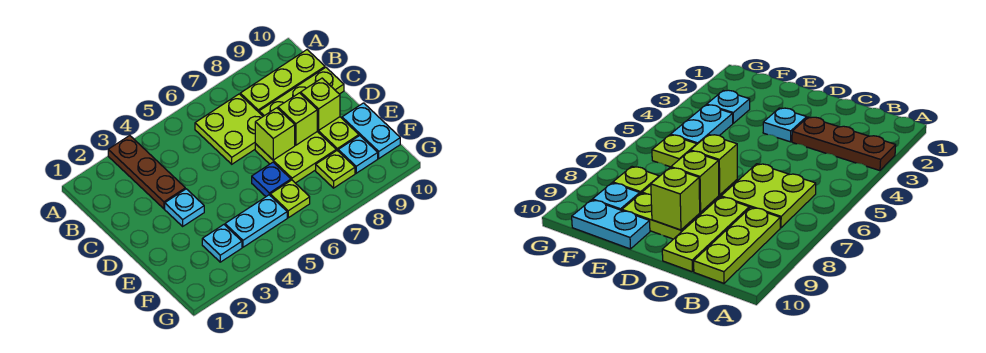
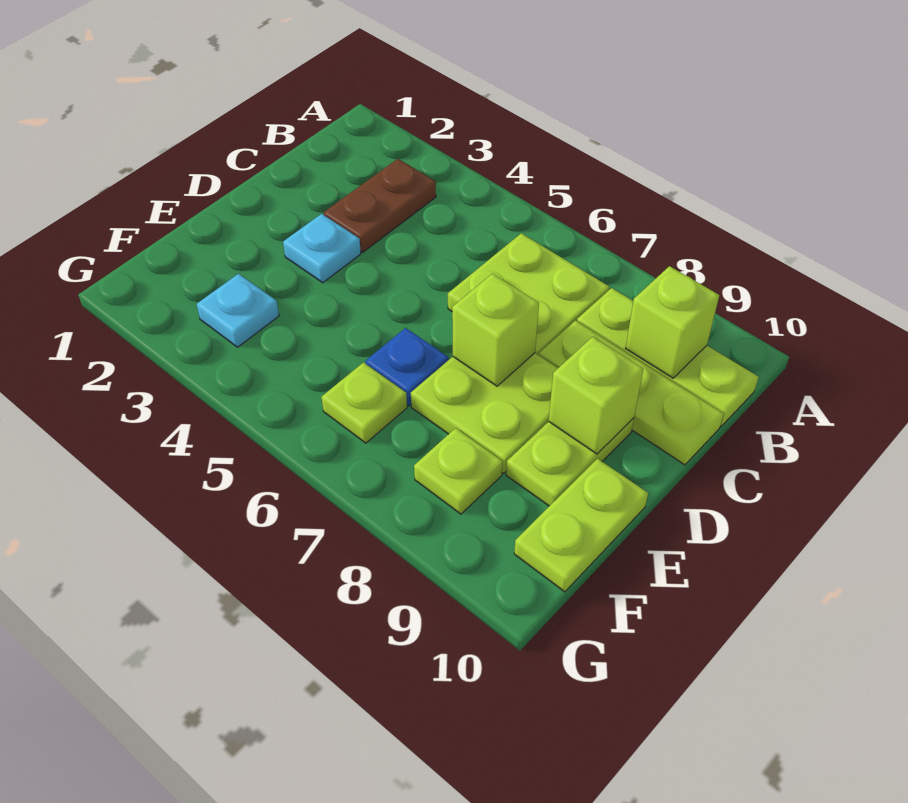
brown 1x3 plate [108,135,185,209] -> brown 1x2 plate [324,159,436,252]
lime 1x1 brick [278,93,317,145] -> lime 1x1 brick moved to [626,266,719,378]
cyan 1x2 plate [342,103,400,158] -> lime 1x2 plate [514,459,648,592]
cyan 1x2 plate [225,195,287,247] -> none
cyan 1x1 plate [338,136,378,173] -> none

